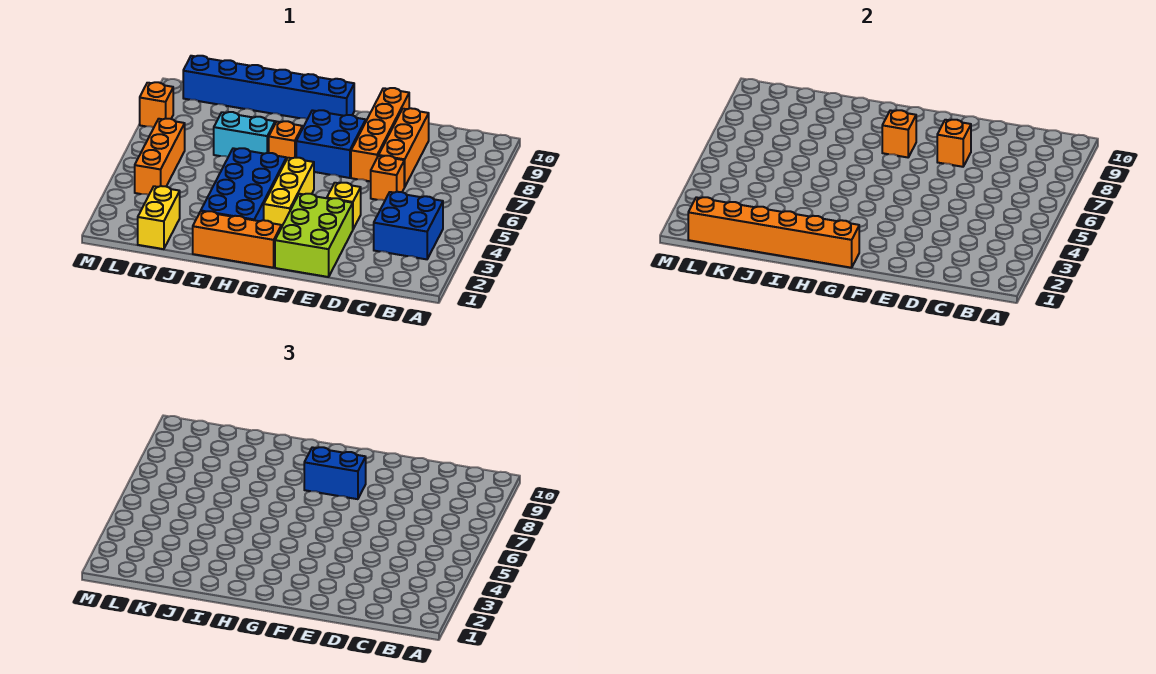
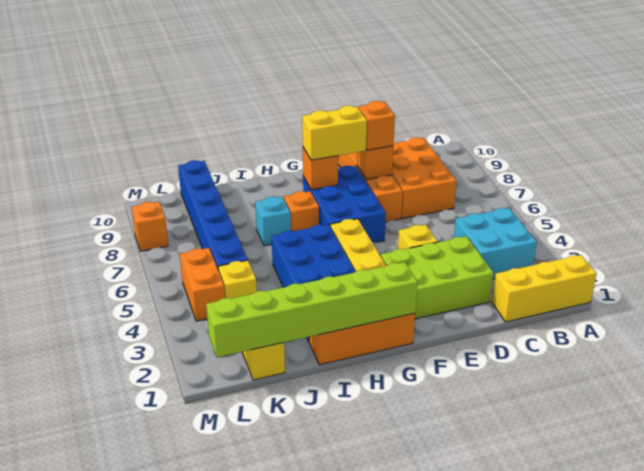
none -> yellow 1x3 brick [492,255,597,322]
blue 2x2 brick [374,192,443,259] -> cyan 2x2 brick [454,208,537,279]
orange 1x1 brick [371,156,404,201] -> orange 1x1 brick moved to [359,101,395,150]
orange 1x3 brick [379,108,429,187] -> orange 2x3 brick [392,137,456,219]
lime 2x3 brick [275,194,353,277] -> lime 2x3 brick turned to [381,236,493,319]
blue 2x2 brick [296,110,366,178] -> blue 2x3 brick [303,166,386,243]
blue 1x2 brick [304,447,366,499] -> yellow 1x2 brick [302,106,367,160]
orange 1x6 brick [688,197,859,268] -> lime 1x6 brick [206,262,418,357]
blue 1x6 brick [183,56,354,119] -> blue 1x6 brick turned to [178,160,248,271]
cyan 1x2 brick [214,112,275,157] -> cyan 1x1 brick [255,197,291,246]
none -> yellow 1x1 brick [218,260,257,298]
orange 1x3 brick [135,119,185,195] -> orange 1x2 brick [180,248,225,321]

